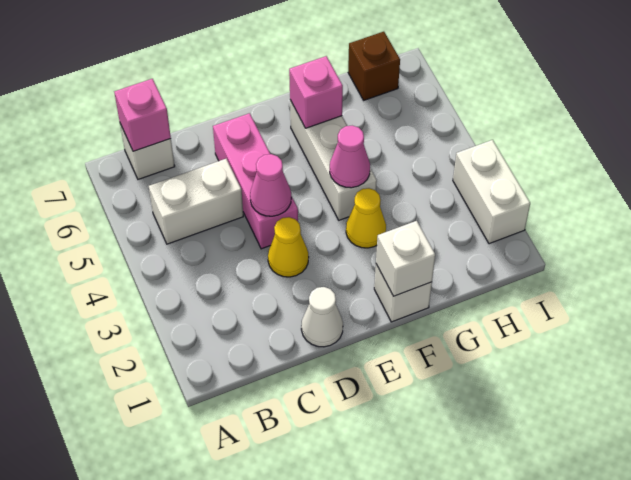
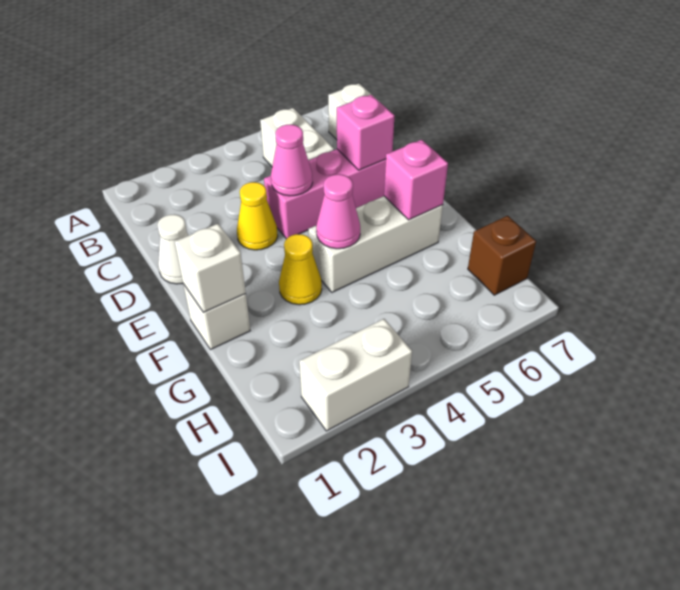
pink 1x1 brick [114,79,171,151] -> pink 1x1 brick moved to [337,95,395,170]

